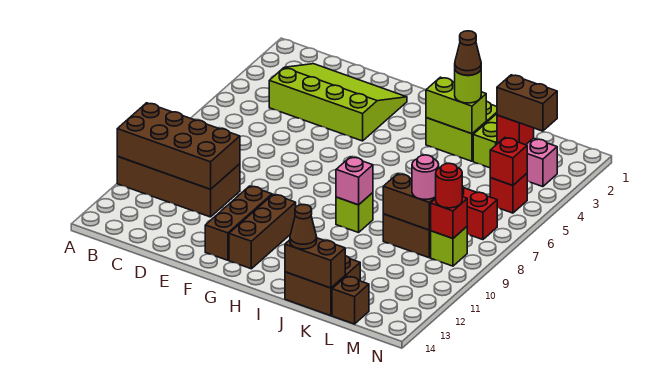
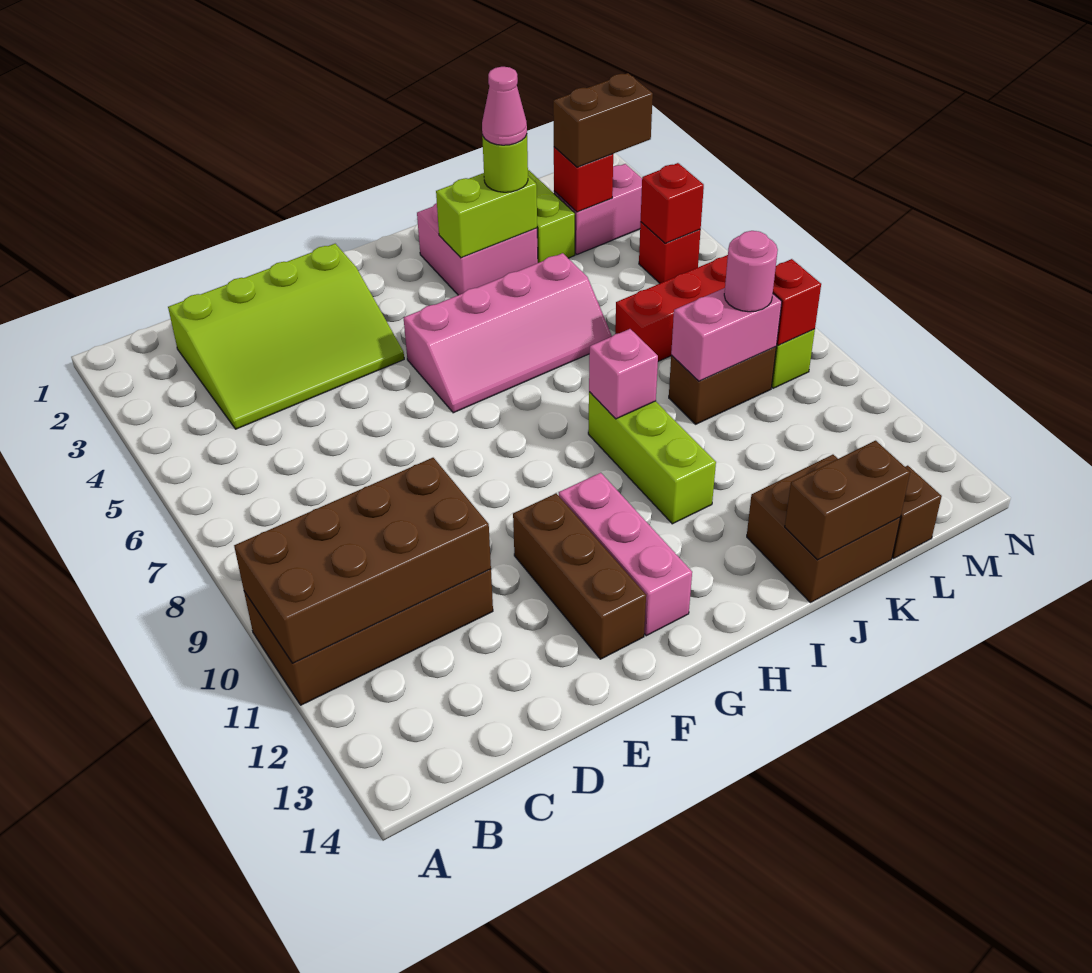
lime 3x4 slope [269,64,407,141] -> lime 3x4 slope turned to [168,244,404,429]
none -> pink 2x4 slope [404,253,612,413]
brown 1x3 brick [229,194,296,269] -> pink 1x3 brick [559,473,692,636]
lime 2x2 brick [426,101,497,161] -> pink 2x2 brick [417,203,538,295]
lime 1x1 brick [336,193,373,233] -> lime 1x3 brick [588,392,716,524]
brown 1x1 cone [455,31,481,75] -> pink 1x1 cone [482,67,527,145]
brown 1x1 cone [290,205,317,249] -> none
brown 1x2 brick [383,174,436,230] -> pink 1x2 brick [671,288,782,381]
red 1x1 round brick [436,163,462,208] -> none

